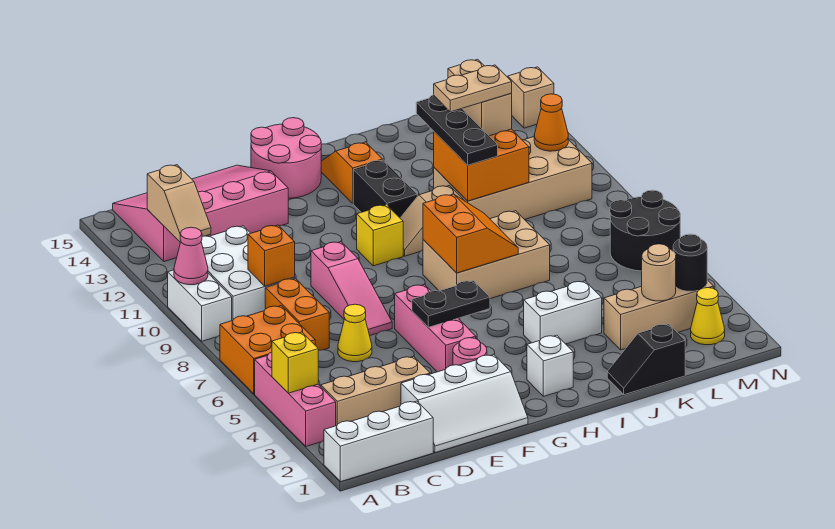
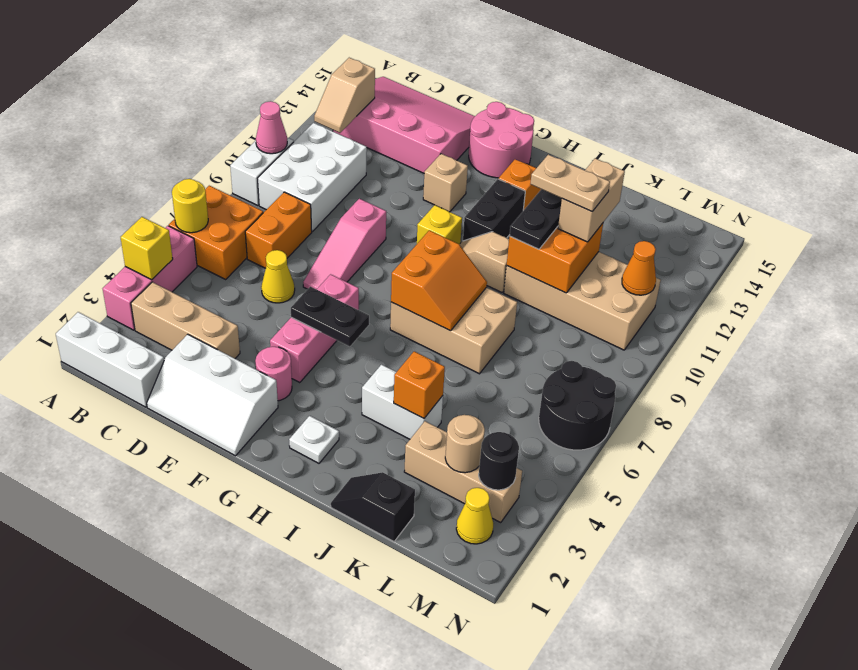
none -> yellow 1x1 round brick [172,179,208,233]
orange 1x1 brick [248,225,295,286] -> orange 1x1 brick moved to [394,351,445,418]
white 1x1 brick [527,335,573,396] -> white 1x1 plate [289,416,339,463]
tan 1x1 brick [508,67,554,128] -> tan 1x1 brick moved to [423,154,468,212]

